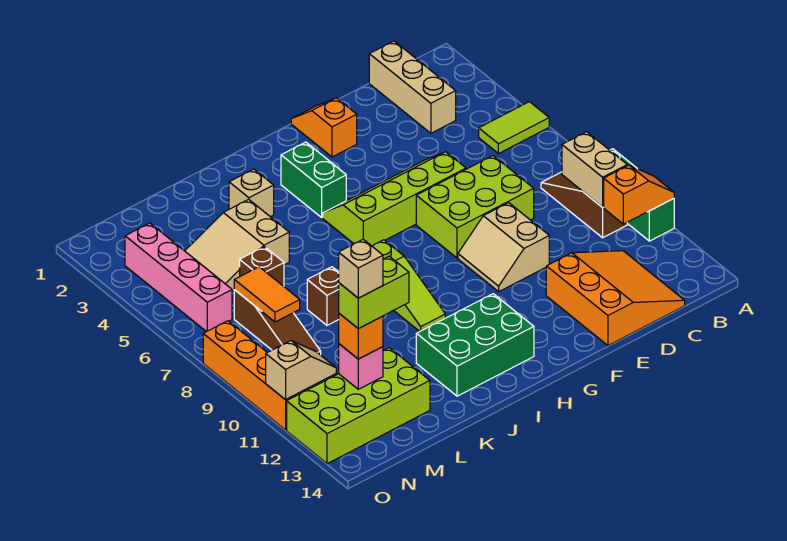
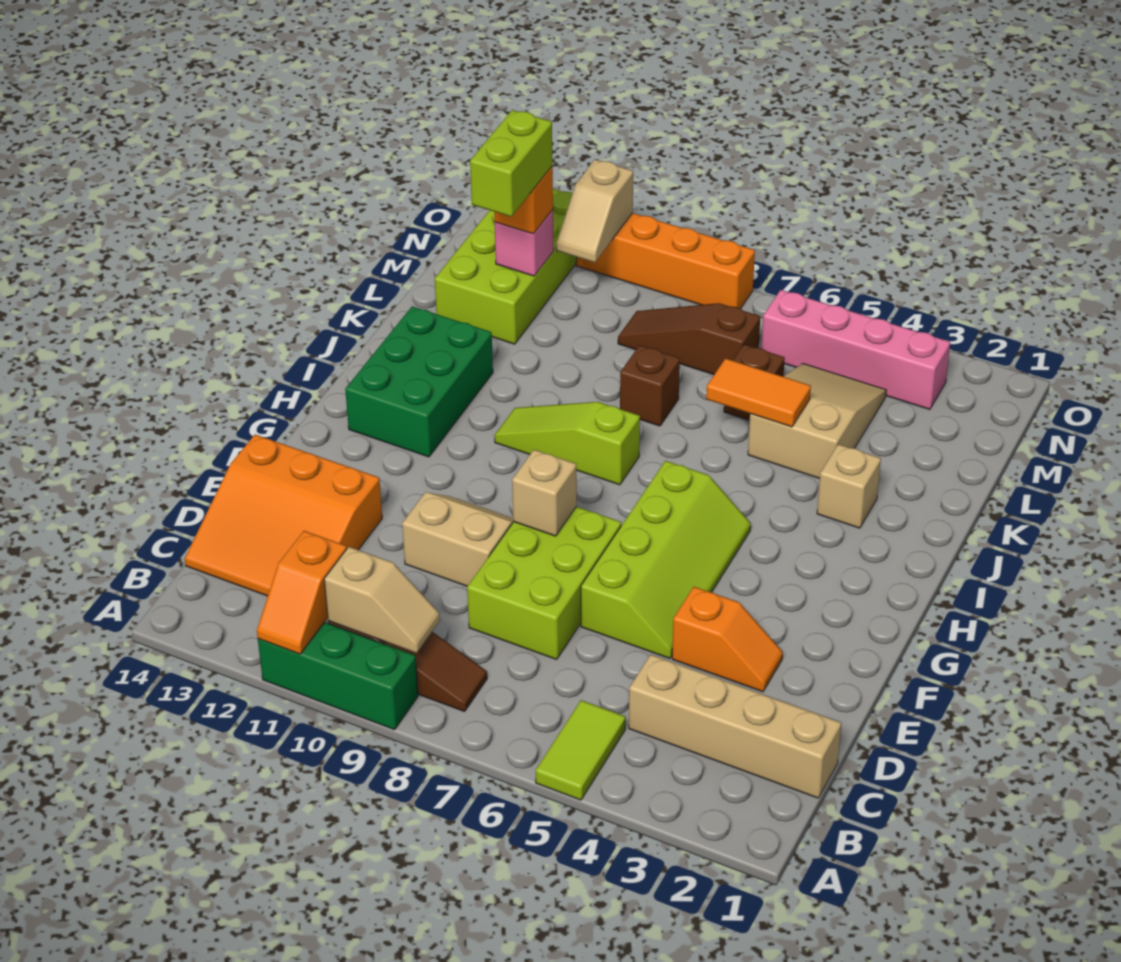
tan 1x2 brick [562,132,627,207] -> tan 1x2 slope [324,547,440,653]
tan 1x3 brick [369,41,456,133] -> tan 1x4 brick [629,654,841,798]
orange 1x2 slope [291,98,357,157] -> orange 1x2 slope moved to [672,587,783,692]
green 1x2 brick [281,142,346,217] -> none
orange 1x2 tile [234,267,300,322] -> orange 1x2 tile moved to [706,358,811,427]
tan 1x1 brick [339,239,383,298] -> tan 1x1 brick moved to [512,450,577,536]

